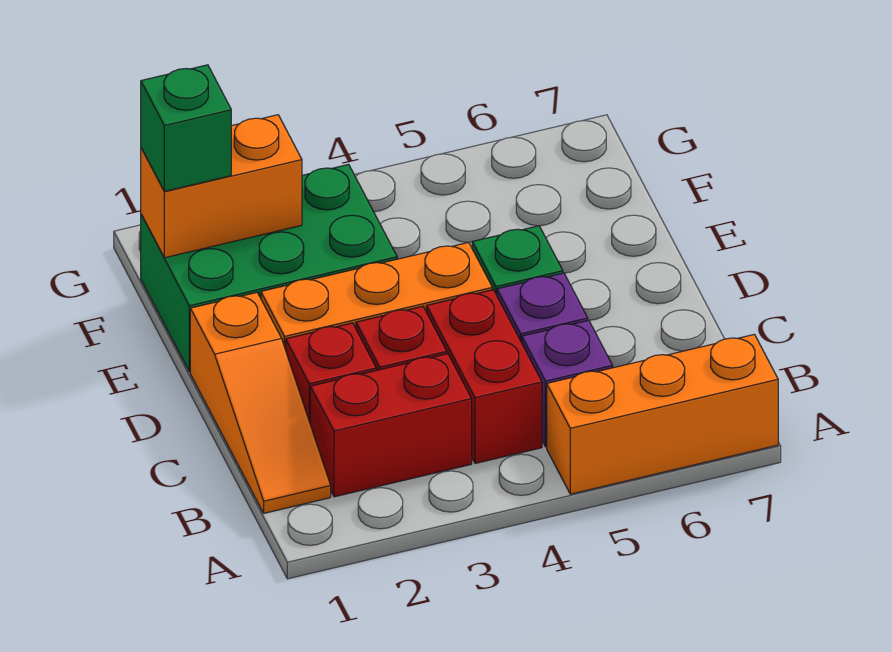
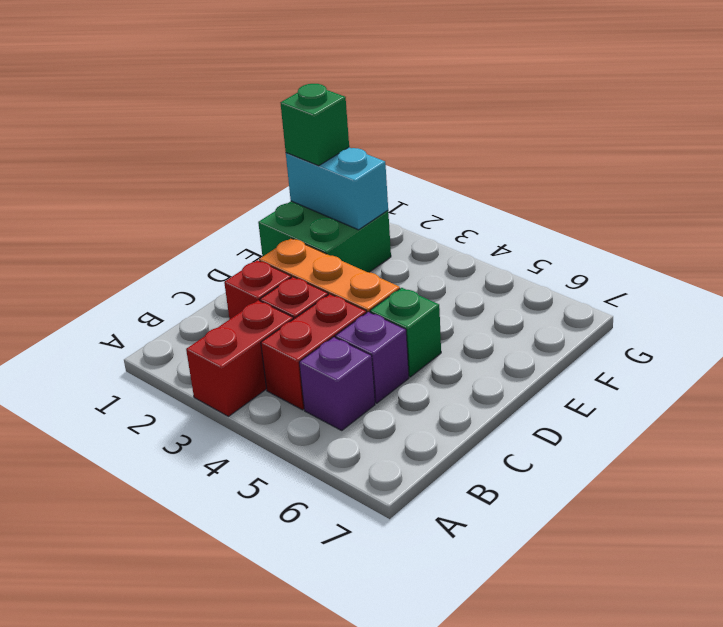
orange 1x3 brick [547,334,778,494] -> none
orange 1x3 slope [190,293,331,513] -> none
red 1x2 brick [310,354,472,497] -> red 1x2 brick turned to [186,300,293,416]
green 2x3 brick [141,164,397,371] -> green 2x2 brick [258,201,391,272]
orange 1x2 brick [141,115,302,258] -> cyan 1x2 brick [286,147,388,230]

